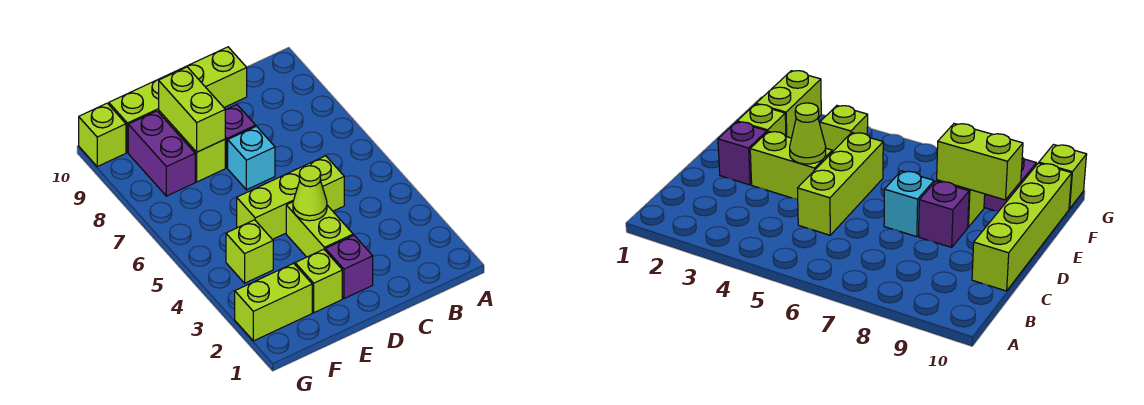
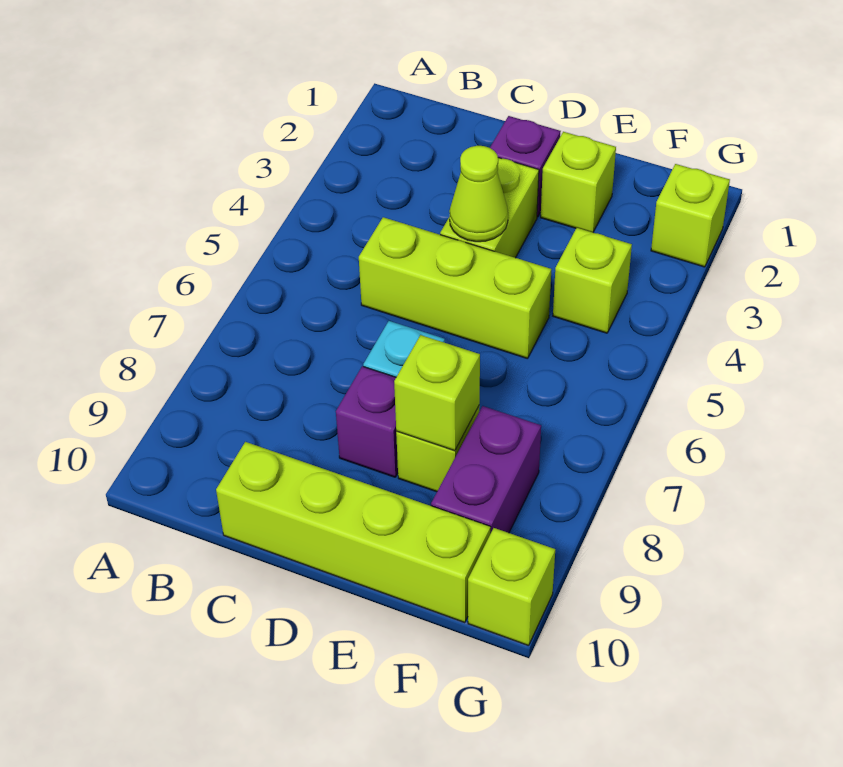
lime 1x2 brick [159,67,225,152] -> lime 1x1 brick [394,335,480,451]
lime 1x2 brick [235,263,312,341] -> lime 1x1 brick [651,164,730,267]

